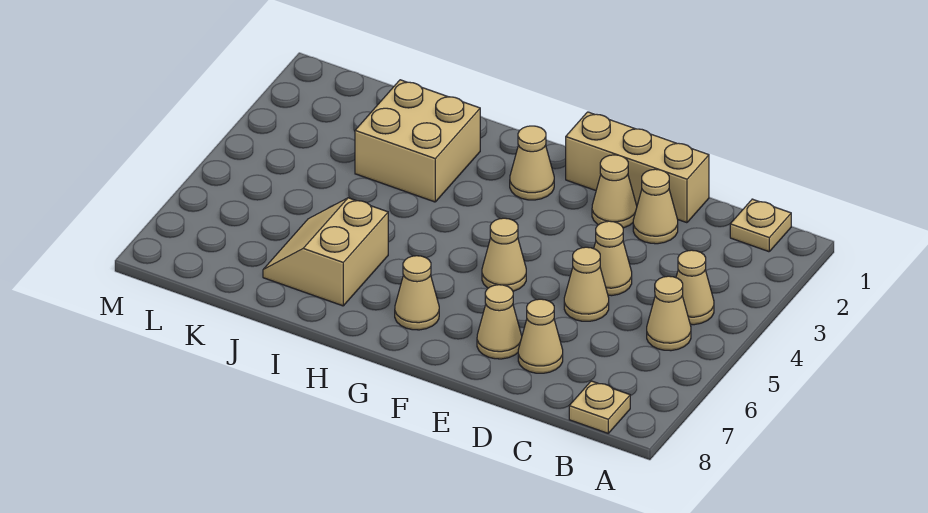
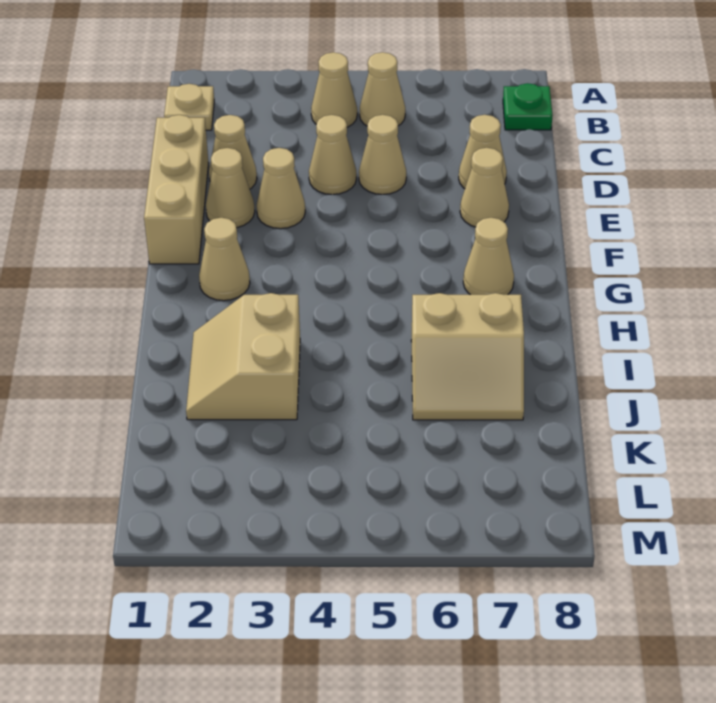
tan 1x1 plate [569,381,630,433] -> green 1x1 plate [503,83,552,130]
tan 1x1 cone [482,218,526,291] -> tan 1x1 cone moved to [257,148,305,229]
tan 2x2 brick [355,80,480,202] -> tan 2x2 slope [186,293,300,420]

